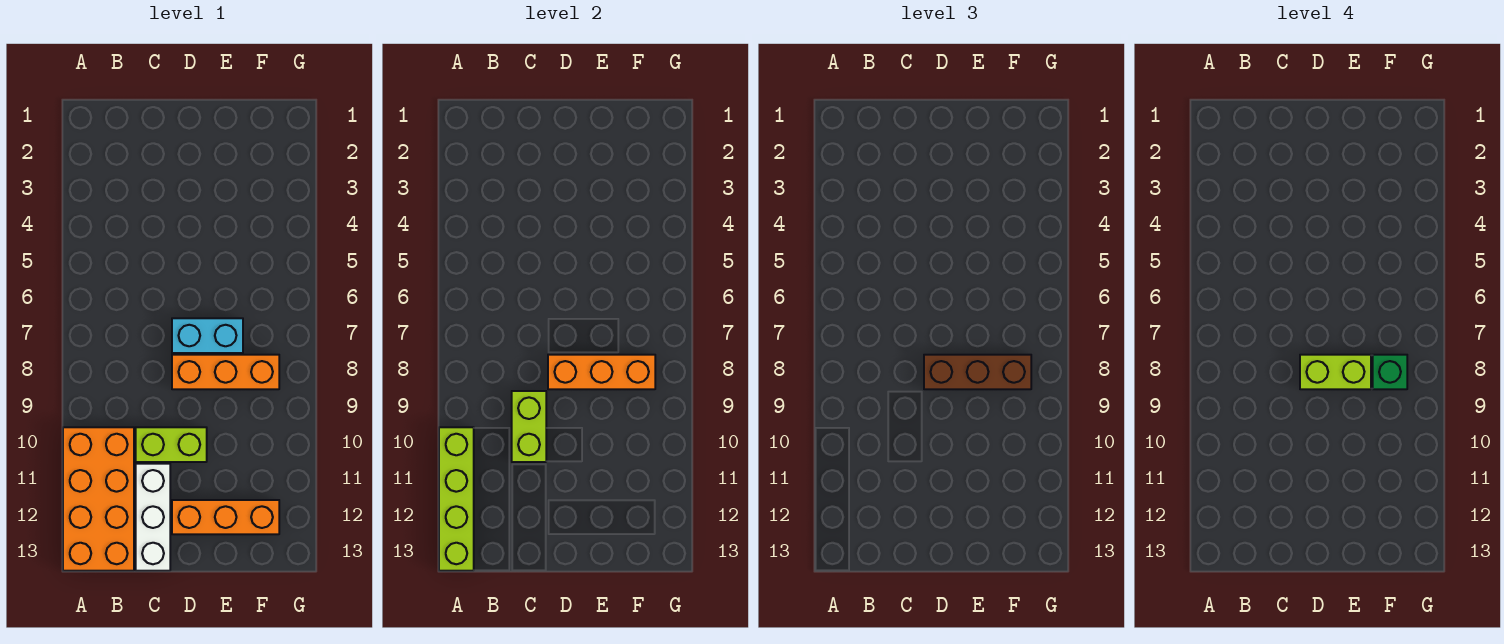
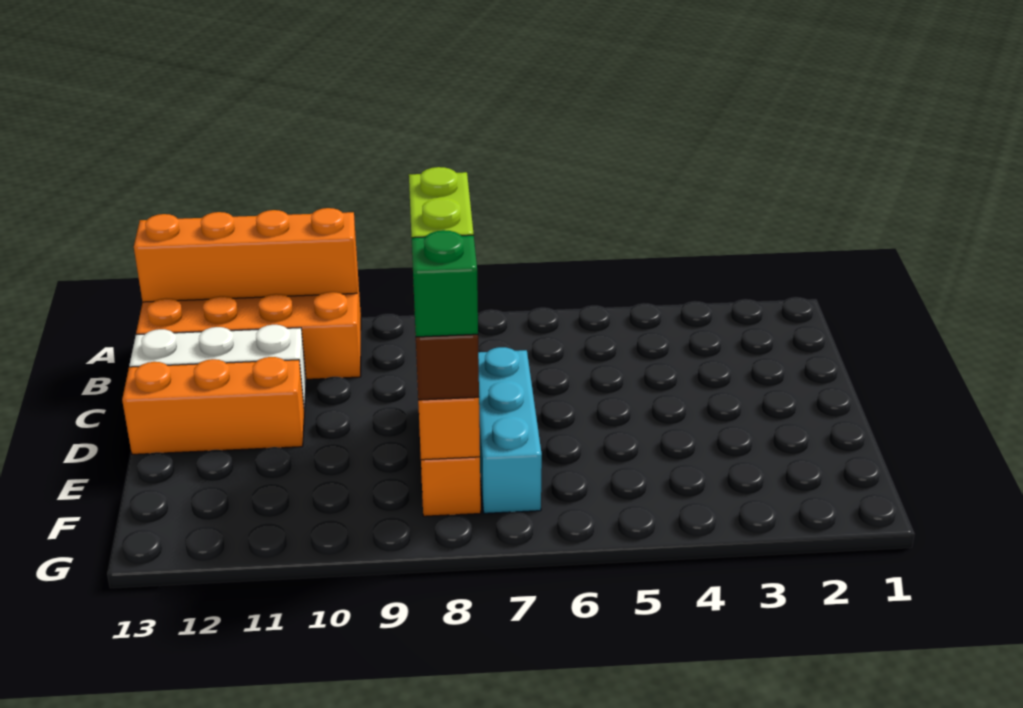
lime 1x4 brick [439,427,474,571] -> orange 1x4 brick [134,208,357,302]
lime 1x2 brick [512,391,546,462] -> none
lime 1x2 brick [136,427,207,462] -> none
cyan 1x2 brick [172,318,243,353] -> cyan 1x3 brick [478,347,542,513]
orange 1x3 brick [172,500,279,534] -> orange 1x3 brick turned to [122,357,304,454]

